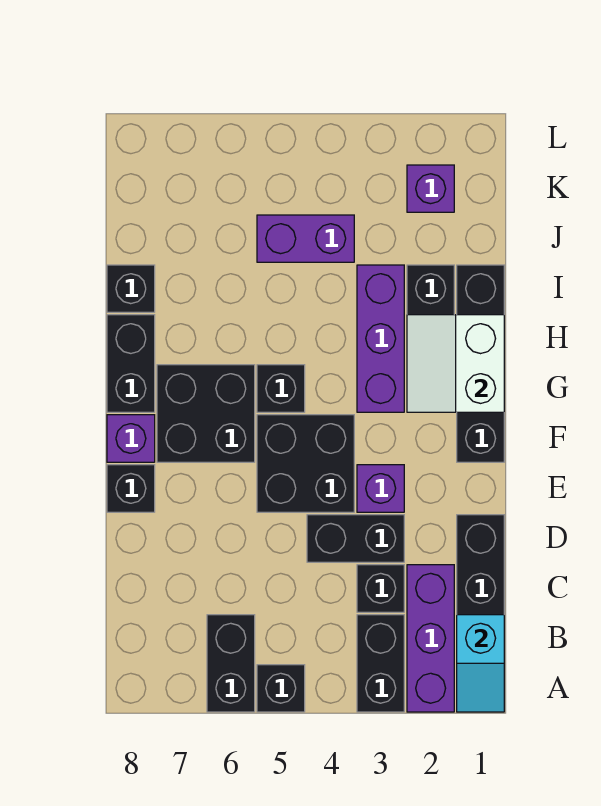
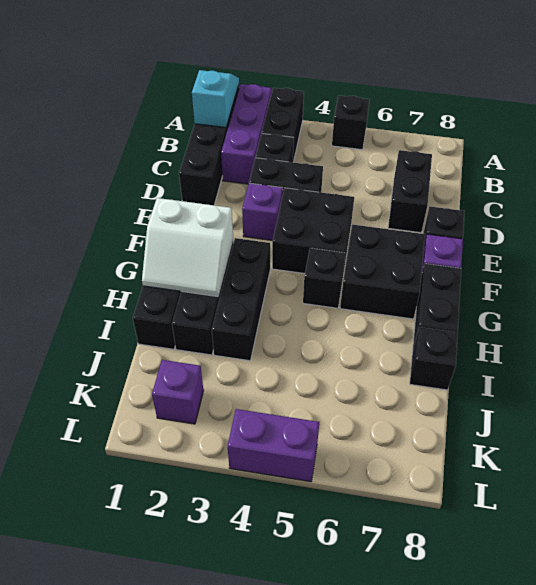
black 1x2 brick [207,615,255,712] -> black 1x2 brick moved to [388,150,432,233]
white 2x2 slope [407,315,504,412] -> white 2x2 slope turned to [142,198,233,296]
purple 1x3 brick [357,265,404,412] -> black 1x3 brick [212,238,270,361]
purple 1x2 brick [257,215,354,262] -> purple 1x2 brick moved to [228,409,319,482]

